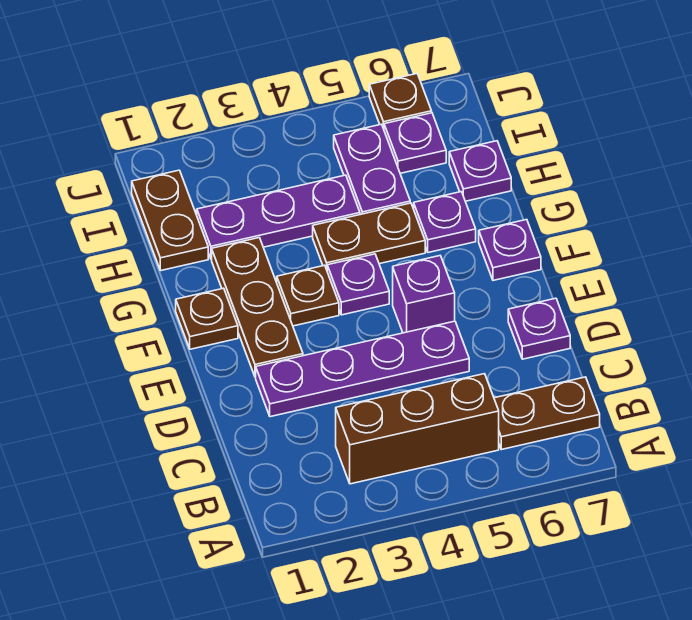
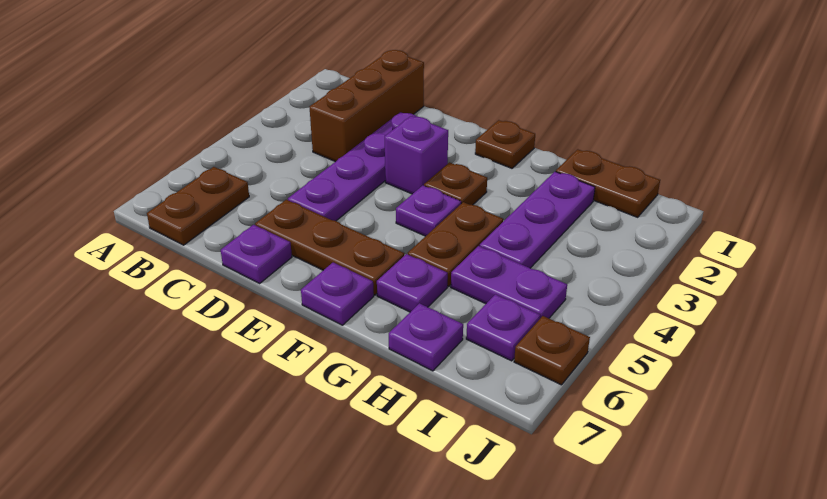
brown 1x3 brick [336,374,499,484] -> brown 1x3 brick moved to [310,50,424,162]
brown 1x3 plate [212,238,303,377] -> brown 1x3 plate moved to [255,200,404,295]
purple 1x1 brick [393,256,455,333] -> purple 1x1 brick moved to [385,116,448,194]

